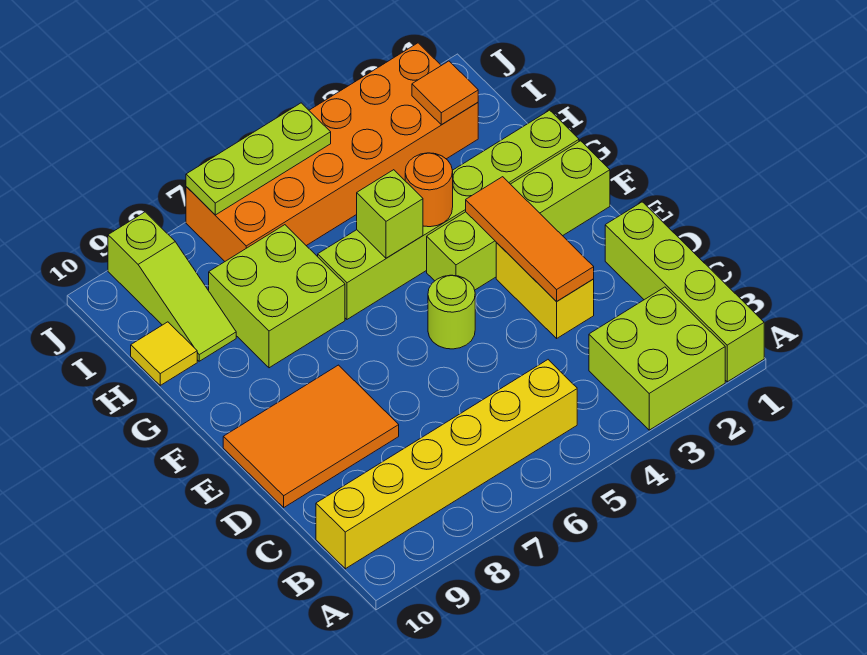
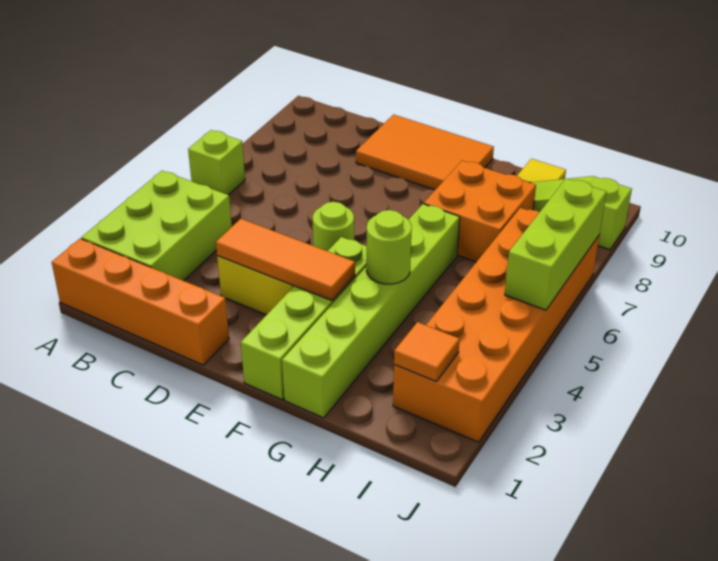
lime 1x4 brick [605,202,764,382] -> orange 1x4 brick [52,239,229,365]
lime 2x2 brick [589,287,725,430] -> lime 2x3 brick [81,171,232,281]
yellow 1x6 brick [316,360,577,569] -> none
orange 2x3 tile [223,365,399,507] -> orange 2x3 tile turned to [356,115,494,190]
orange 1x1 round brick [405,153,453,227] -> lime 1x1 round brick [366,210,412,284]
lime 1x1 brick [357,170,423,258] -> lime 1x1 brick moved to [188,130,245,195]
lime 2x2 brick [209,225,345,368] -> orange 2x2 brick [424,161,536,262]
lime 1x3 plate [186,103,331,215] -> lime 1x3 brick [505,178,606,310]

